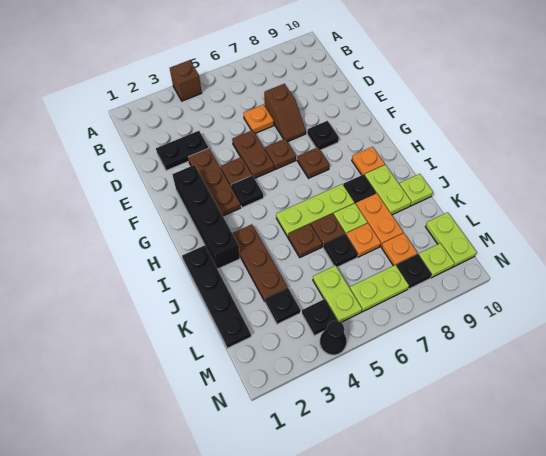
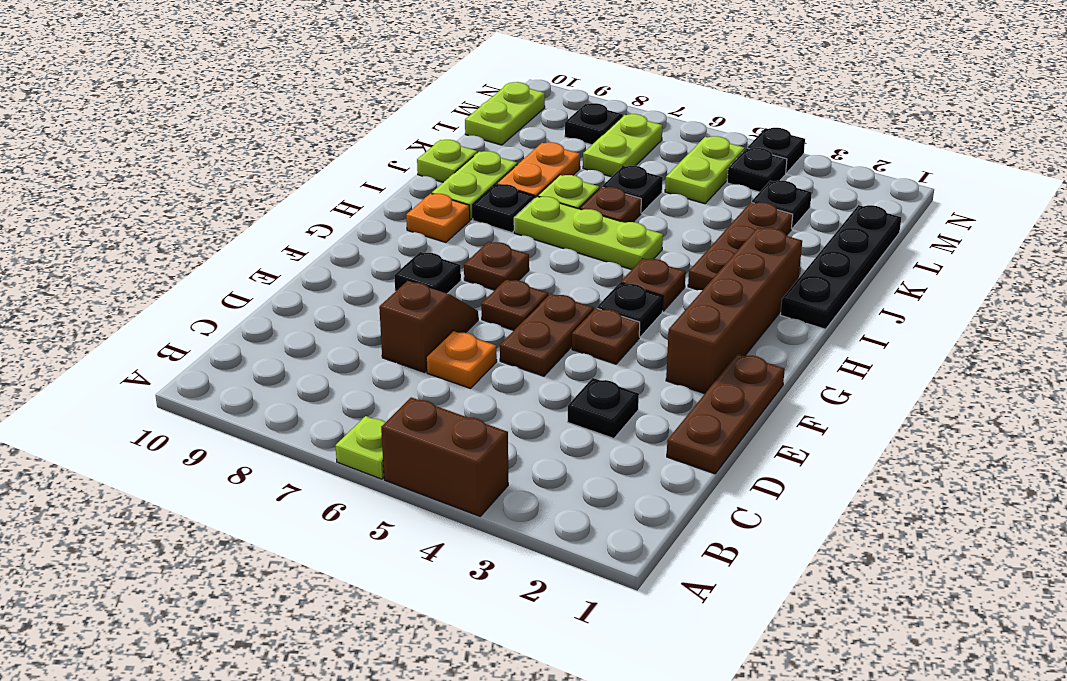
brown 1x1 brick [170,60,202,101] -> brown 1x2 brick [381,397,508,516]
black 1x2 plate [156,131,209,171] -> black 1x1 plate [567,378,639,438]
brown 1x3 plate [188,148,241,216] -> brown 1x3 plate moved to [667,354,785,474]
black 1x4 brick [172,165,240,269] -> brown 1x4 brick [666,228,802,394]
brown 1x1 plate [288,224,322,257] -> brown 1x1 plate moved to [621,258,686,311]
orange 1x1 plate [346,223,381,257] -> none
orange 1x1 plate [382,233,417,266] -> none
lime 1x2 plate [350,265,409,312] -> lime 1x2 plate turned to [583,114,663,177]
lime 1x1 plate [419,243,454,278] -> lime 1x1 plate moved to [335,416,386,479]
black 1x1 cone [320,320,347,355] -> black 1x1 plate [748,128,805,173]

